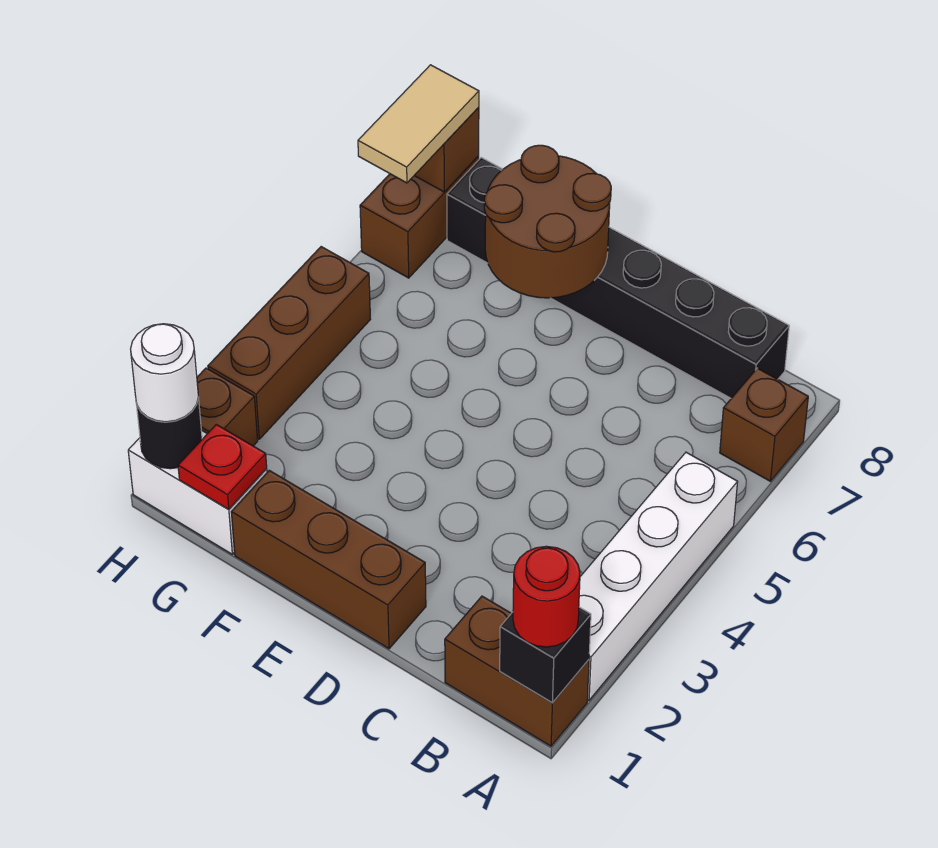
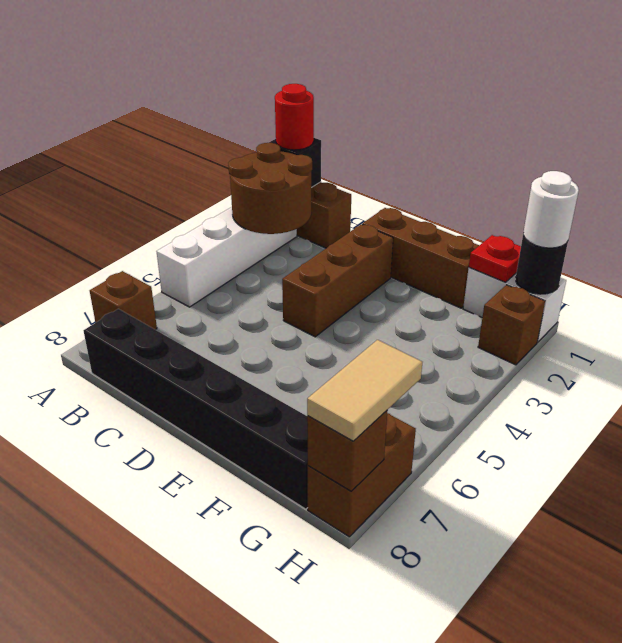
brown 2x2 round brick [484,145,611,298] -> brown 2x2 round brick moved to [228,143,312,234]
brown 1x3 brick [208,247,370,439] -> brown 1x3 brick moved to [282,224,393,337]

